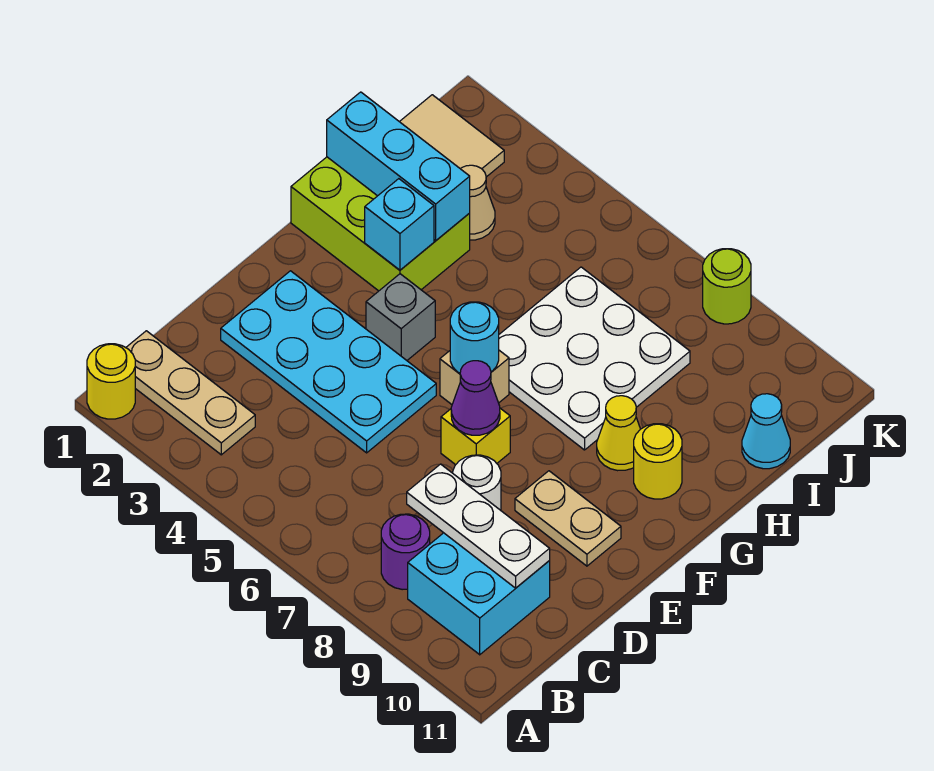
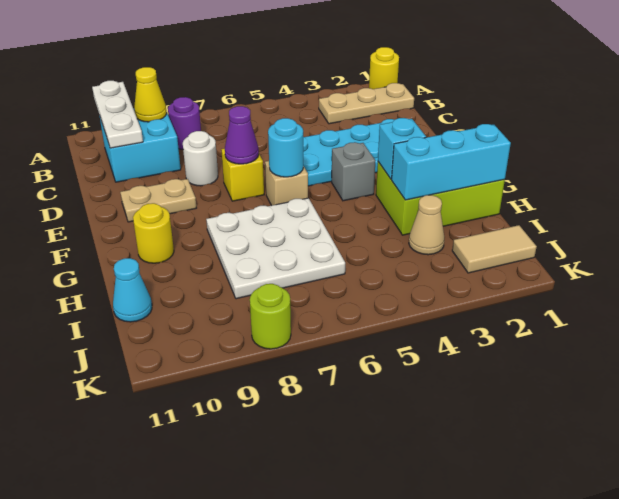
white 1x3 plate [407,464,550,588] -> white 1x3 plate turned to [92,81,143,148]
yellow 1x1 cone [597,396,640,471] -> yellow 1x1 cone moved to [134,67,167,122]

